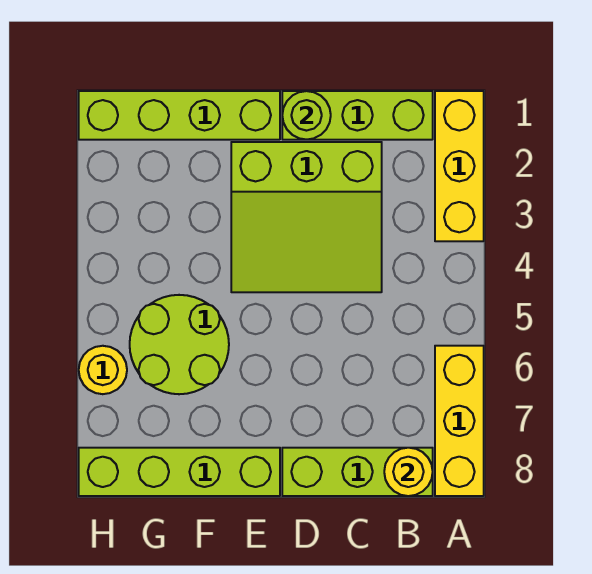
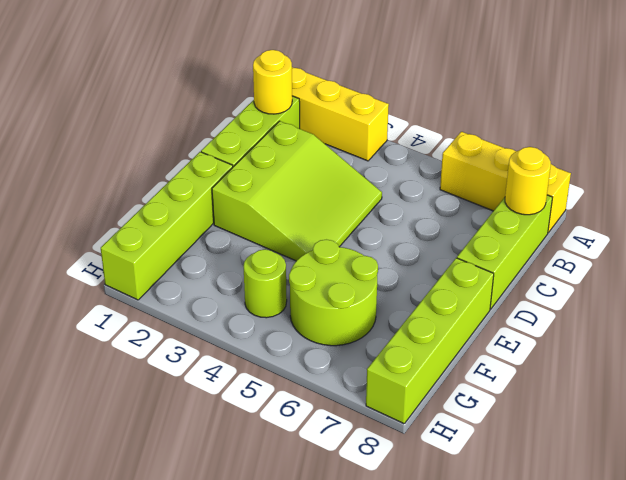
lime 1x1 round brick [282,91,331,140] -> lime 1x1 round brick moved to [243,249,287,318]
yellow 1x1 round brick [79,346,127,394] -> yellow 1x1 round brick moved to [253,50,292,114]

